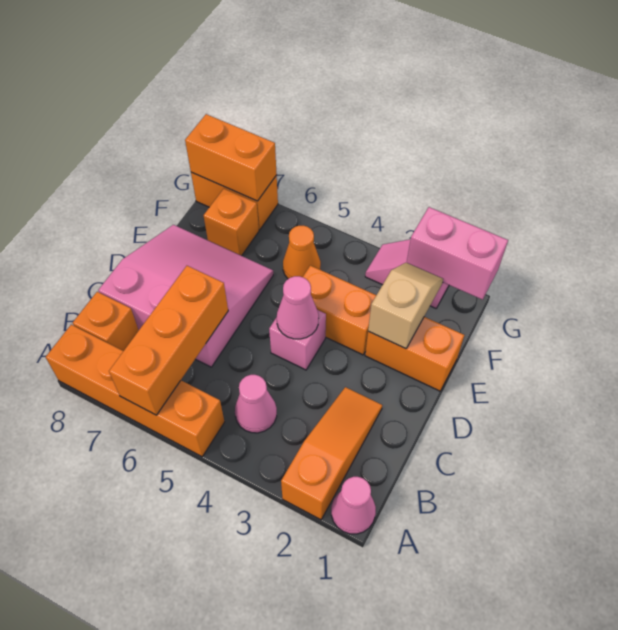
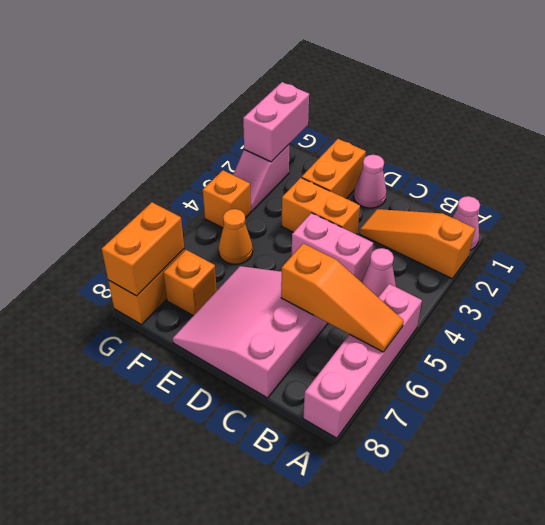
orange 1x4 brick [46,325,224,457] -> pink 1x4 brick [303,284,422,438]
orange 1x3 brick [109,266,228,415] -> orange 1x3 slope [281,243,404,352]
orange 1x1 brick [73,292,139,351] -> orange 1x1 brick moved to [203,170,251,228]
pink 1x1 brick [269,310,326,370] -> pink 1x2 brick [292,213,373,281]
pink 1x1 cone [277,276,319,339] -> pink 1x1 cone moved to [354,155,386,208]
tan 1x2 slope [368,263,443,349] -> none
orange 1x2 brick [303,265,376,355] -> orange 1x2 brick turned to [282,178,360,234]

